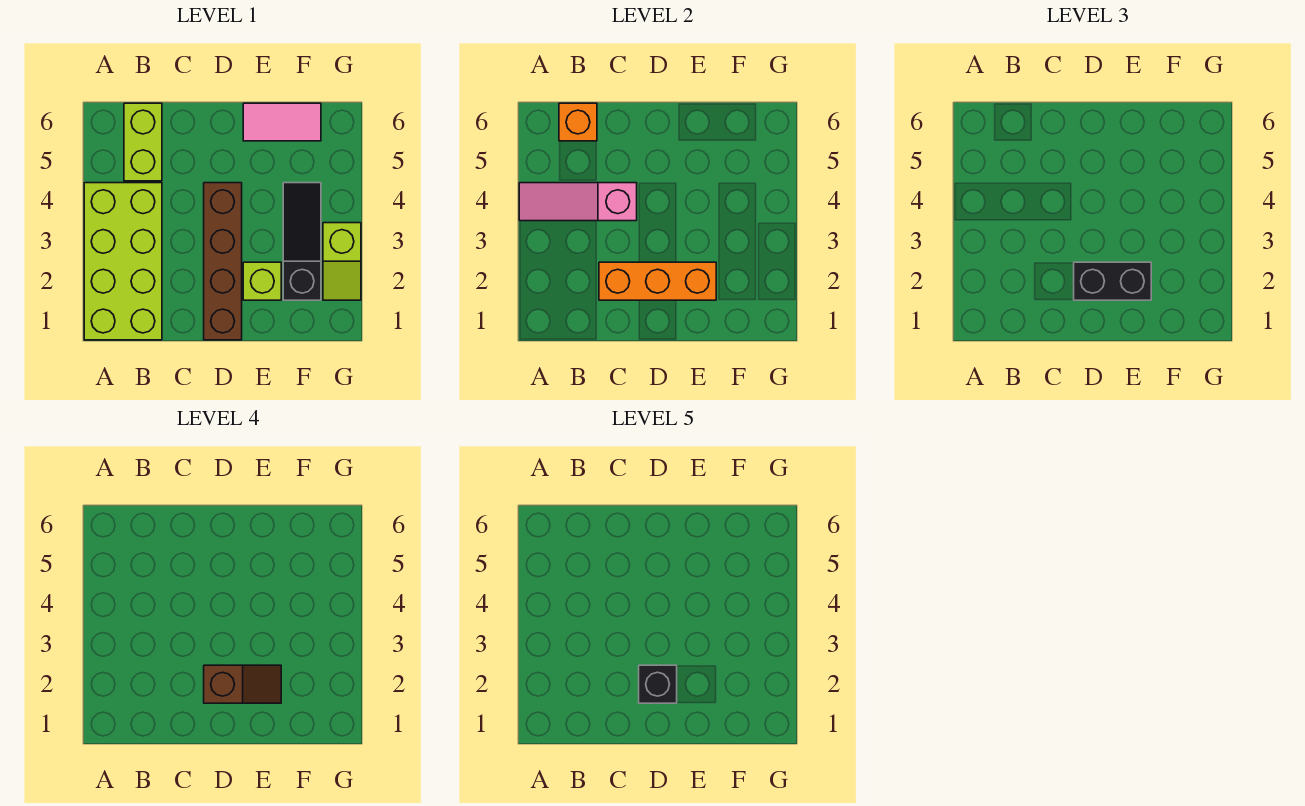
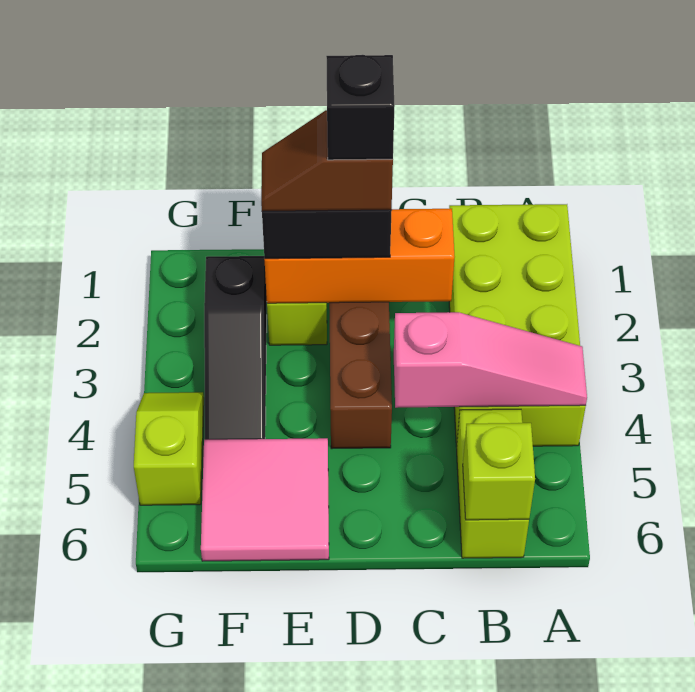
orange 1x1 brick [559,103,597,141] -> lime 1x1 brick [463,423,535,520]
pink 1x2 tile [243,103,321,141] -> pink 2x2 tile [201,438,329,561]
lime 1x2 slope [323,223,361,300] -> lime 1x2 slope moved to [134,392,204,505]

